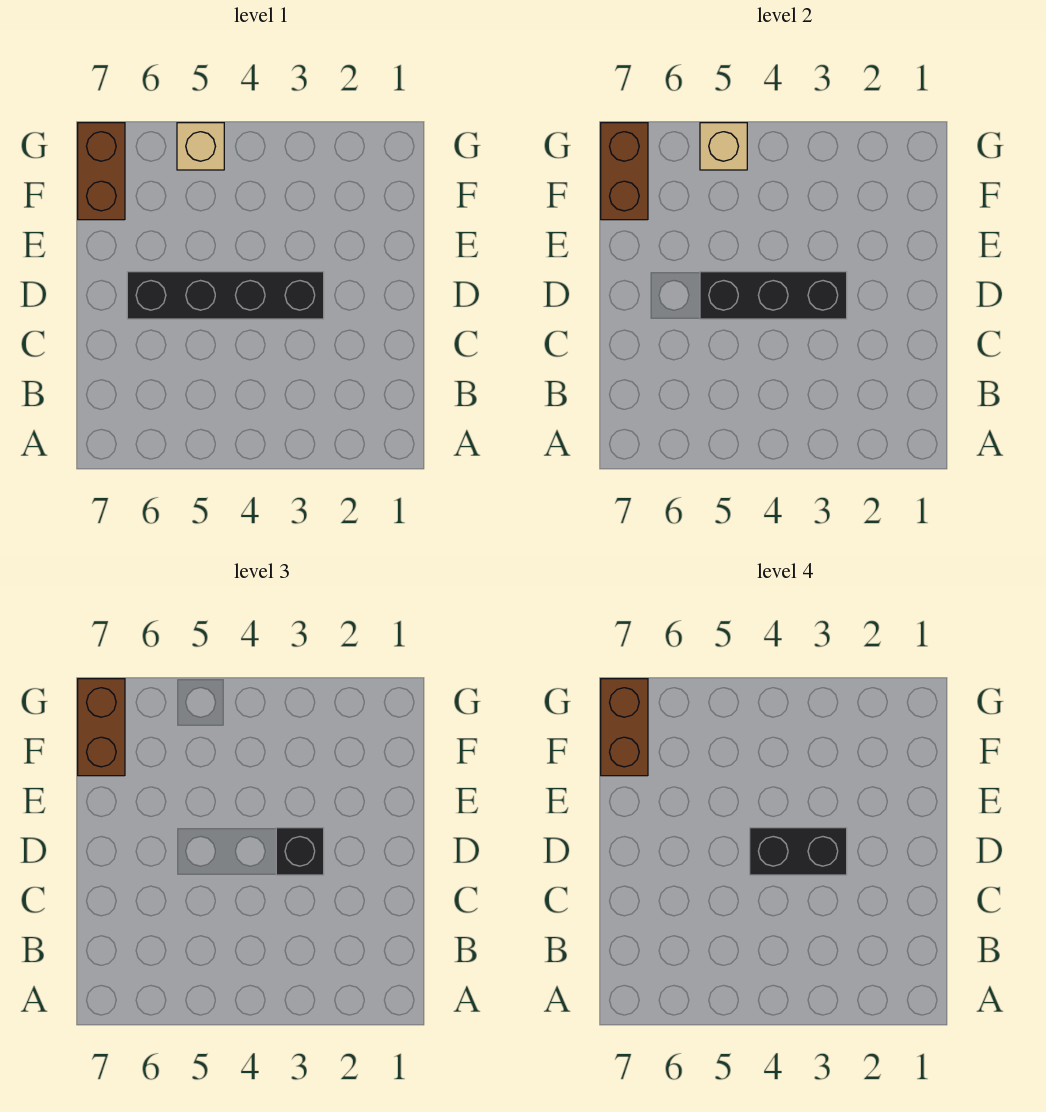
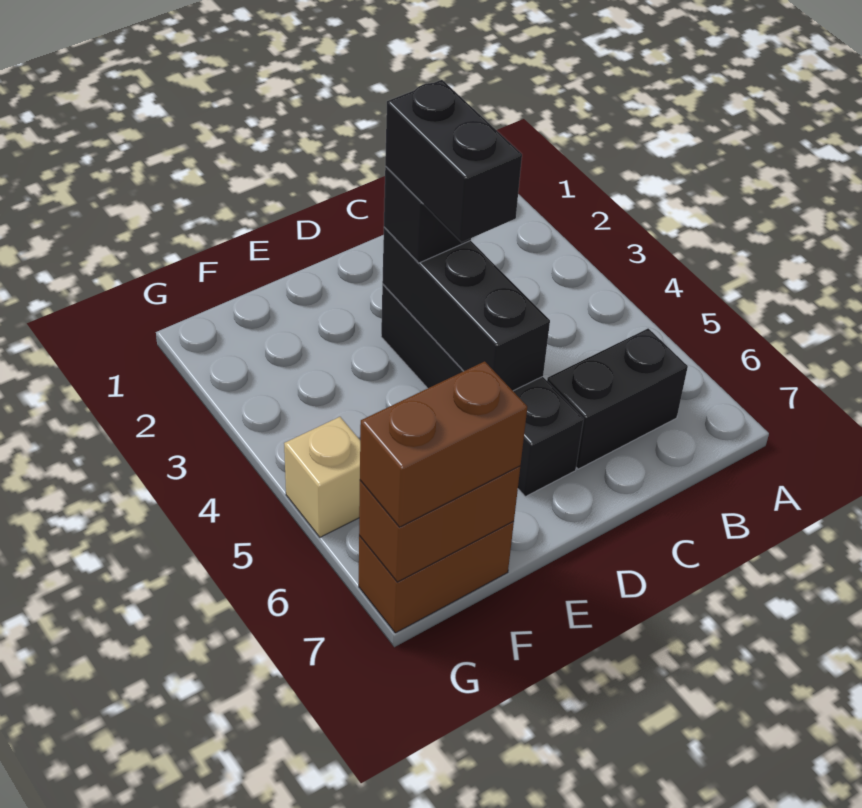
none -> black 1x2 brick [547,328,688,469]
brown 1x2 brick [601,679,648,776] -> none
tan 1x1 brick [700,123,747,170] -> none

